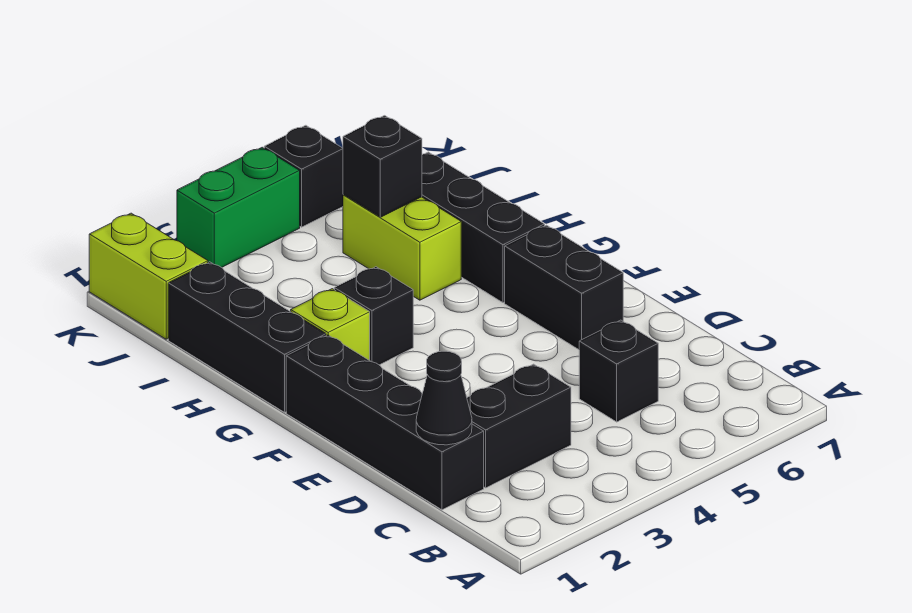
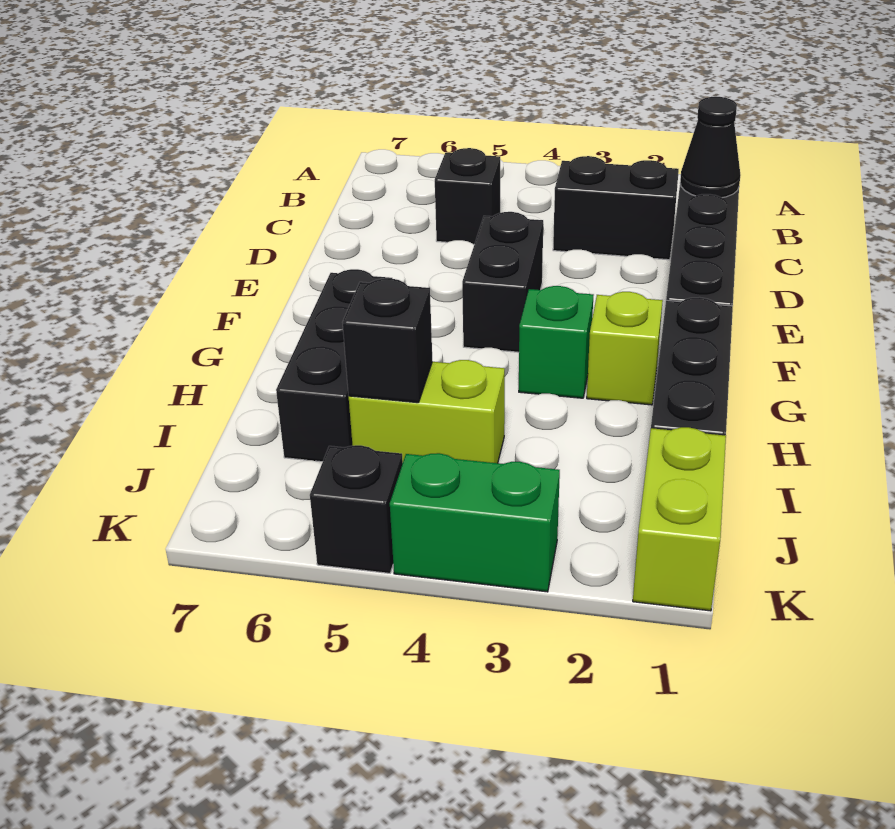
black 1x2 brick [505,225,623,350] -> black 1x2 brick moved to [462,212,543,352]
black 1x1 brick [334,267,413,365] -> green 1x1 brick [519,286,593,398]
lime 1x2 brick [343,195,461,300] -> lime 1x2 brick turned to [349,360,505,463]

